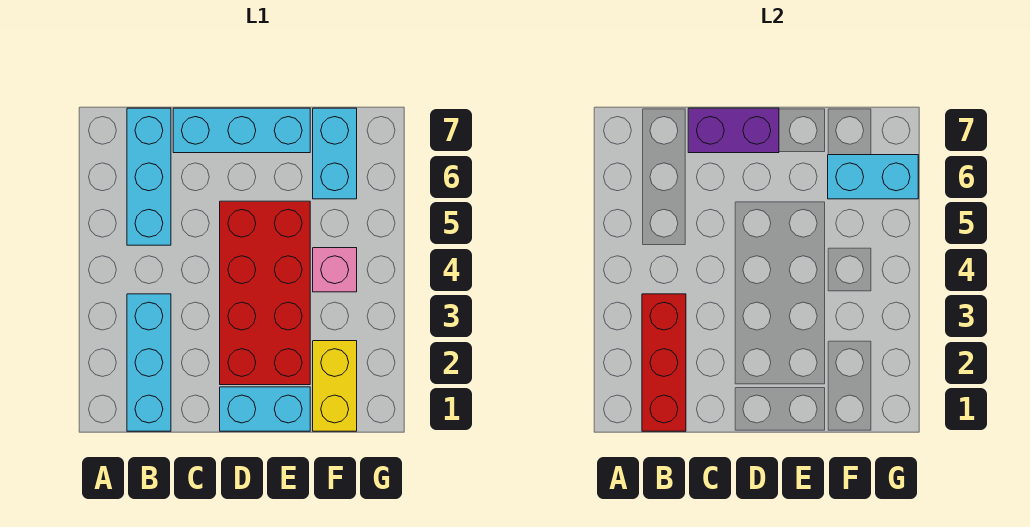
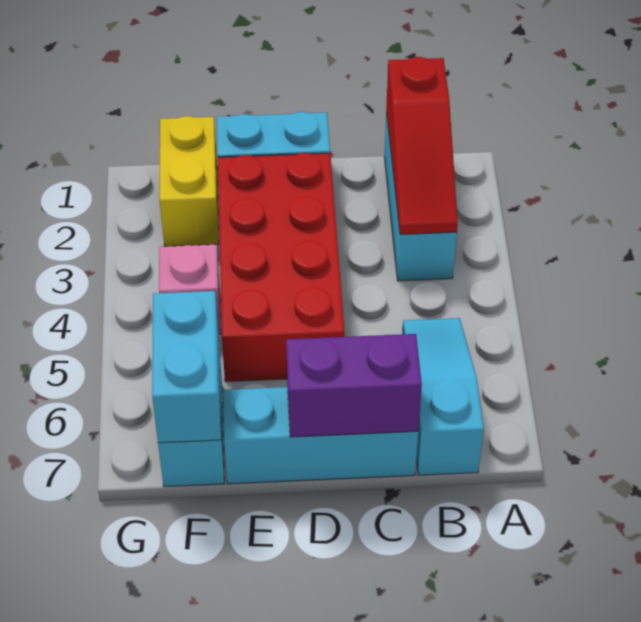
red 1x3 brick [642,294,686,431] -> red 1x3 slope [386,57,458,235]
cyan 1x3 brick [127,108,171,245] -> cyan 1x3 slope [403,318,484,475]
cyan 1x2 brick [828,155,918,199] -> cyan 1x2 brick turned to [152,291,221,443]

